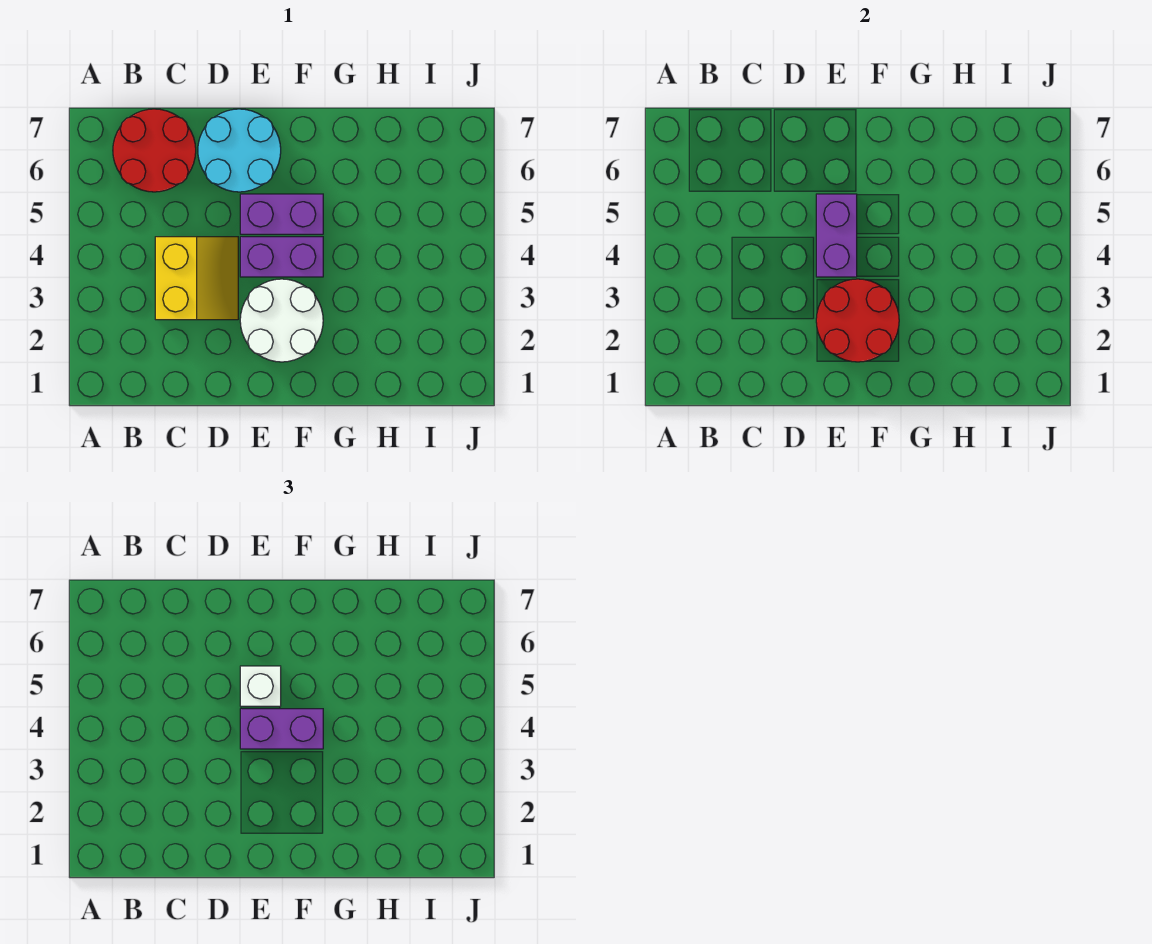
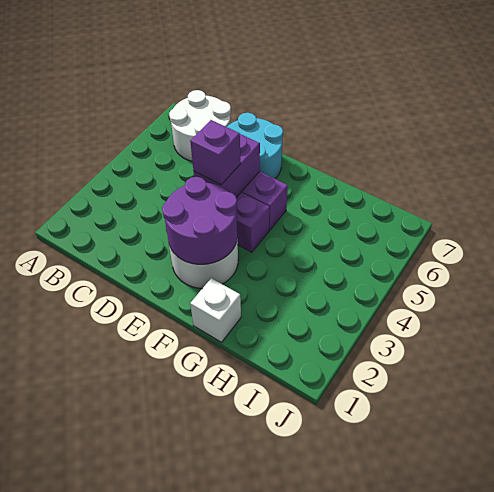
red 2x2 round brick [113,109,196,192] -> white 2x2 round brick [169,90,231,161]
yellow 2x2 slope [155,237,238,320] -> none
red 2x2 round brick [816,279,899,362] -> purple 2x2 round brick [162,177,237,264]
purple 1x2 brick [240,709,323,749] -> purple 1x1 brick [190,120,241,185]
white 1x1 brick [240,666,281,706] -> white 1x1 brick moved to [190,278,241,342]

